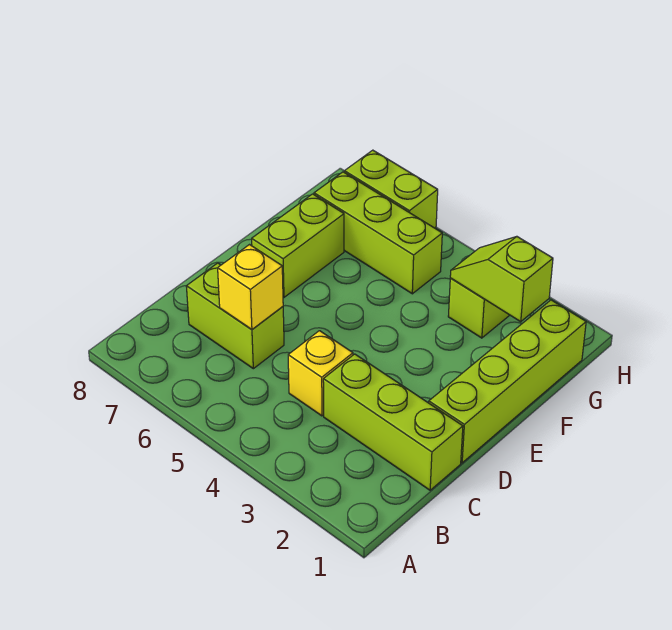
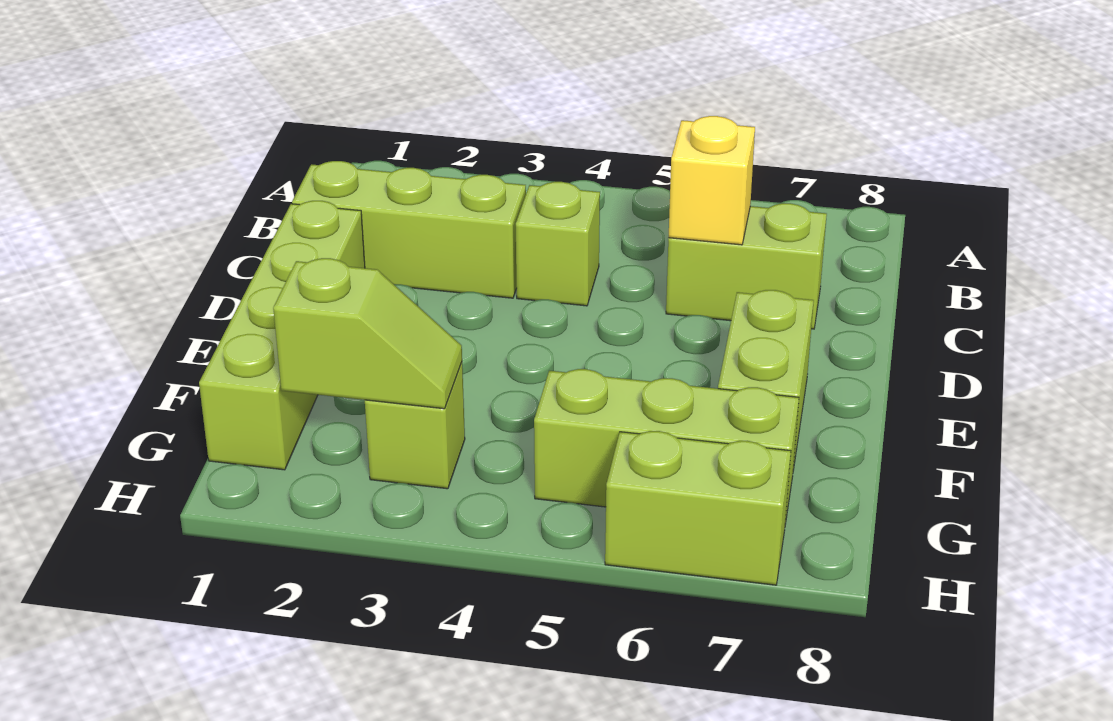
yellow 1x1 brick [288,331,353,416] -> lime 1x1 brick [516,182,600,306]

